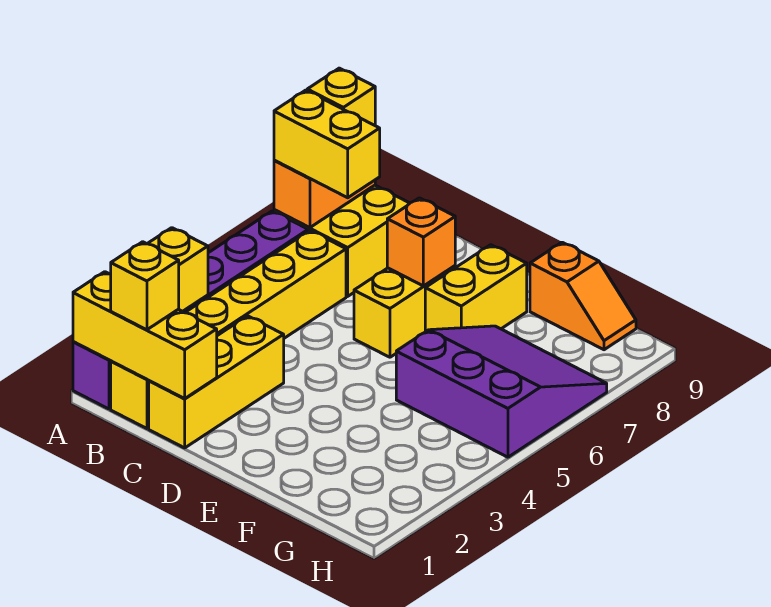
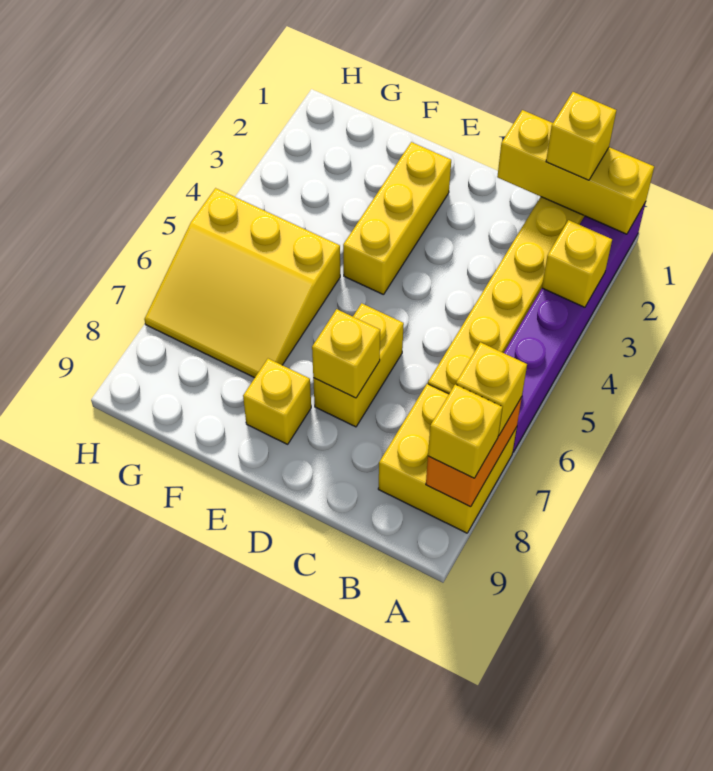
yellow 1x2 brick [274,90,380,198] -> yellow 1x1 brick [456,342,527,435]
yellow 1x3 brick [149,316,284,448] -> yellow 1x3 brick moved to [343,142,451,295]
orange 1x1 brick [387,198,455,286] -> yellow 1x1 brick [312,309,380,398]
yellow 1x2 brick [425,245,527,332] -> yellow 1x1 brick [243,359,311,444]
purple 3x3 slope [396,326,607,457] -> yellow 3x3 slope [144,188,340,378]
orange 1x2 slope [530,242,636,350] -> none

